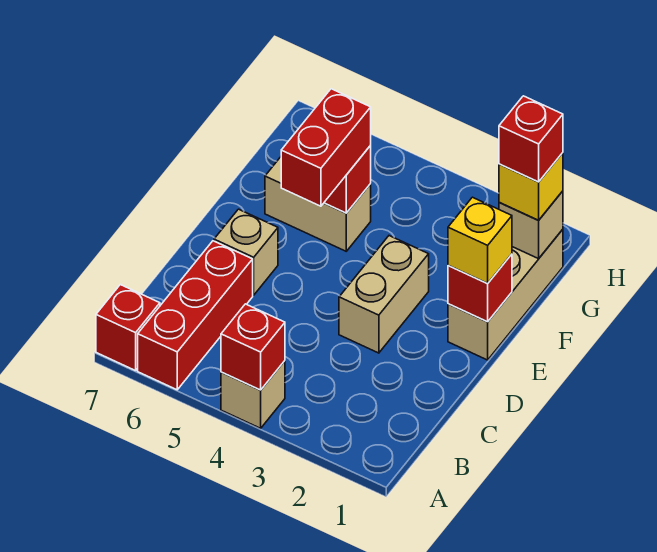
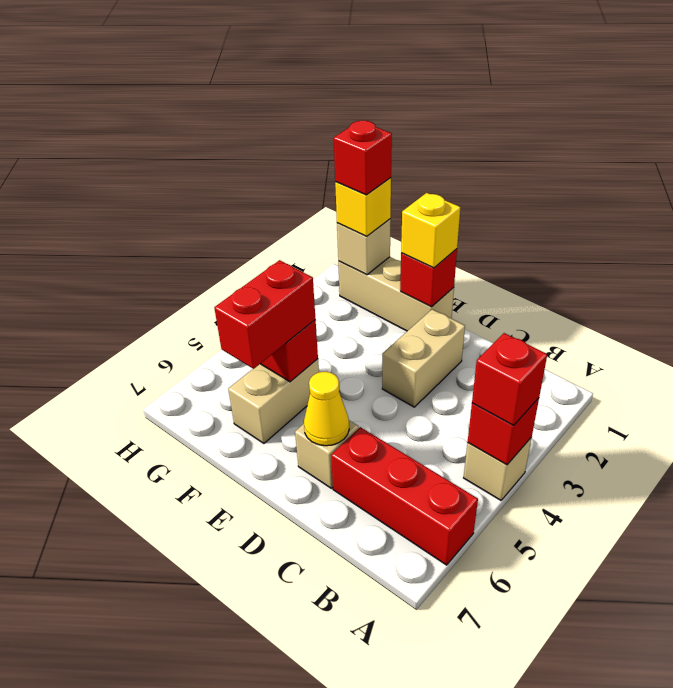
red 1x1 brick [96,285,160,371] -> red 1x1 brick moved to [472,333,547,425]
tan 1x2 brick [339,236,429,353] -> tan 1x2 brick turned to [382,309,465,407]
none -> yellow 1x1 cone [304,372,349,446]
red 1x2 brick [281,89,371,206] -> red 1x2 brick turned to [214,260,315,369]

